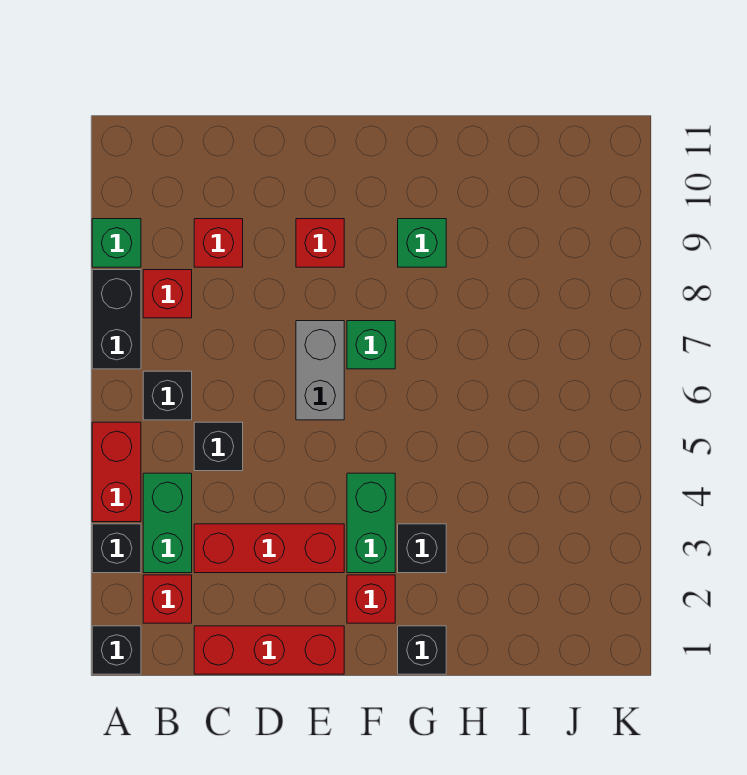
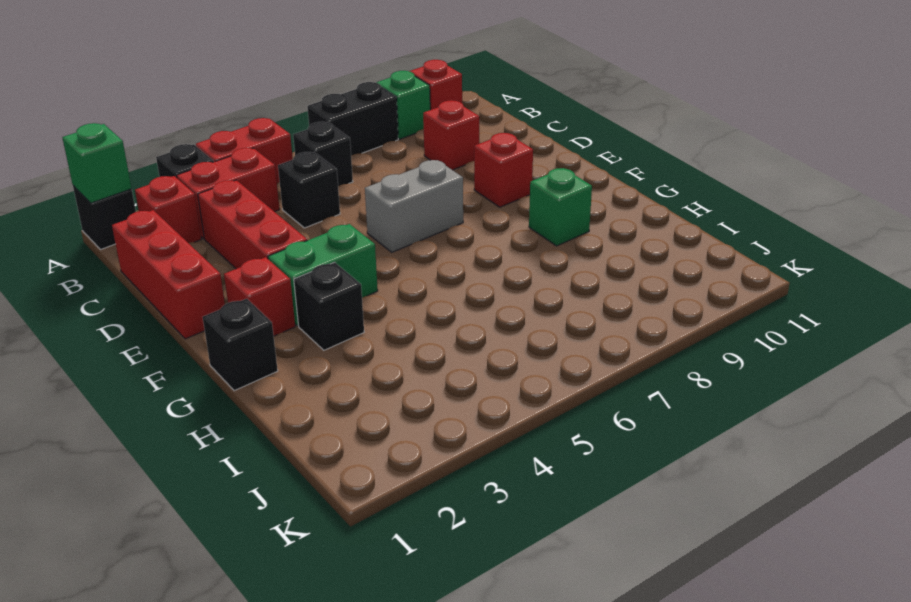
green 1x2 brick [143,473,192,573] -> red 1x2 brick [176,148,280,239]
red 1x1 brick [143,270,192,318] -> red 1x1 brick moved to [409,60,462,110]
green 1x1 brick [347,321,395,369] -> green 1x1 brick moved to [62,123,132,203]

